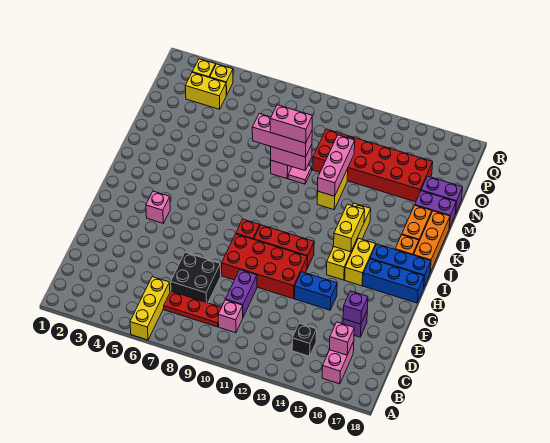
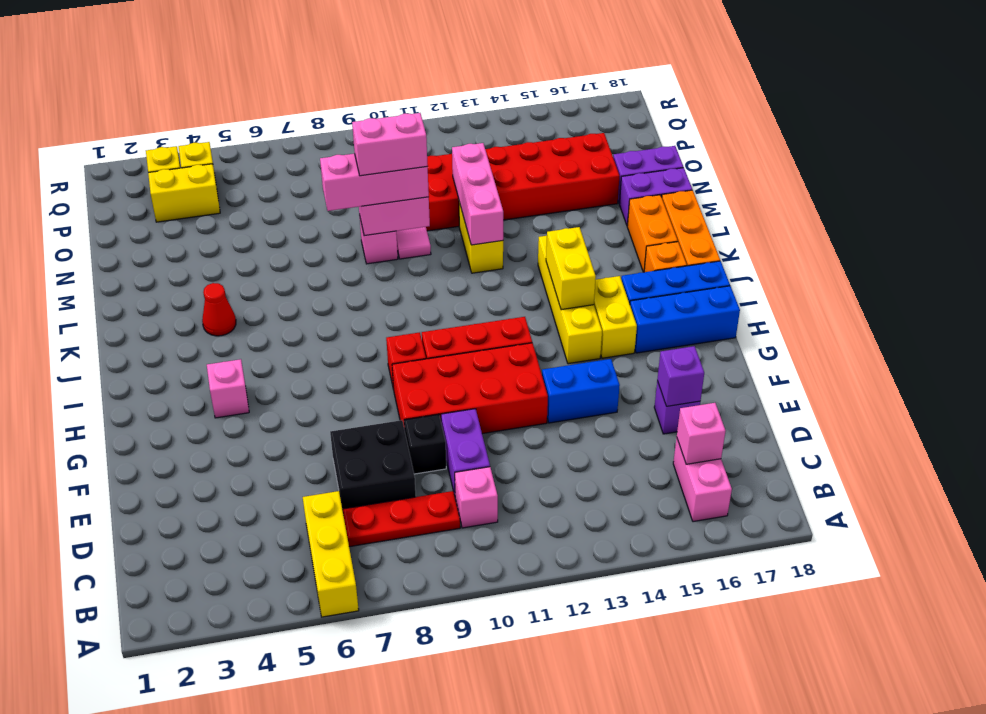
black 1x1 brick [292,323,317,356] -> black 1x1 brick moved to [404,414,446,474]
none -> red 1x1 cone [202,283,236,336]

